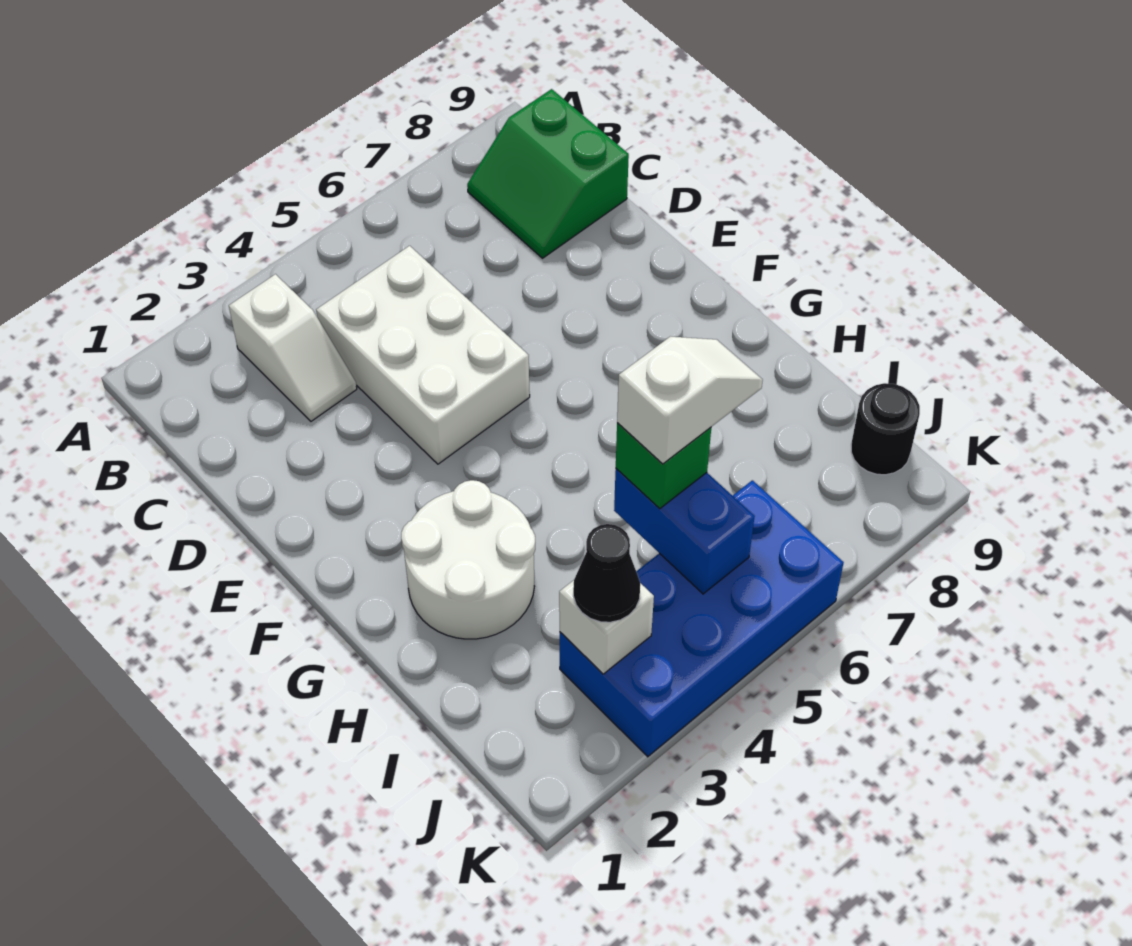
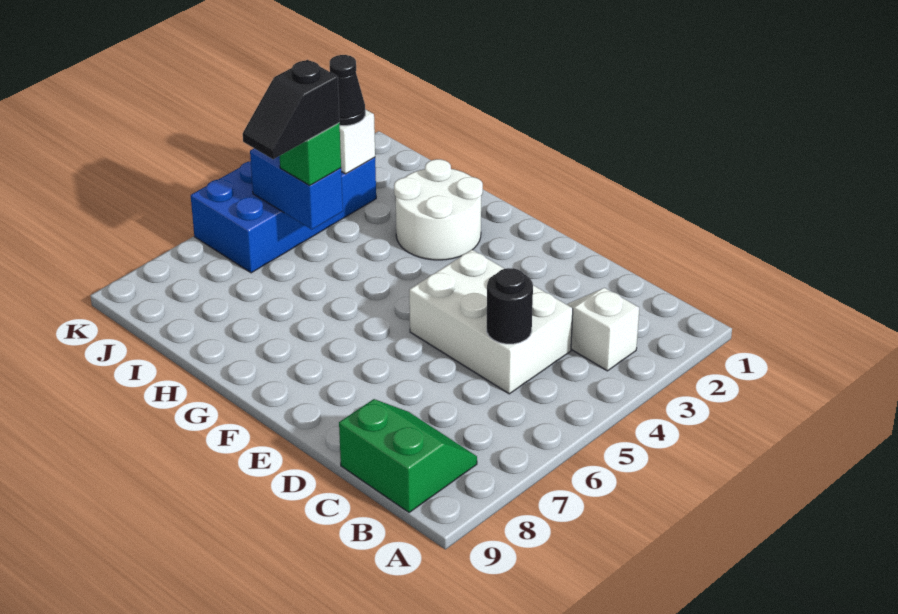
white 1x2 slope [617,337,763,464] -> black 1x2 slope [243,60,339,159]
black 1x1 round brick [851,383,920,475] -> black 1x1 round brick moved to [487,268,533,344]

